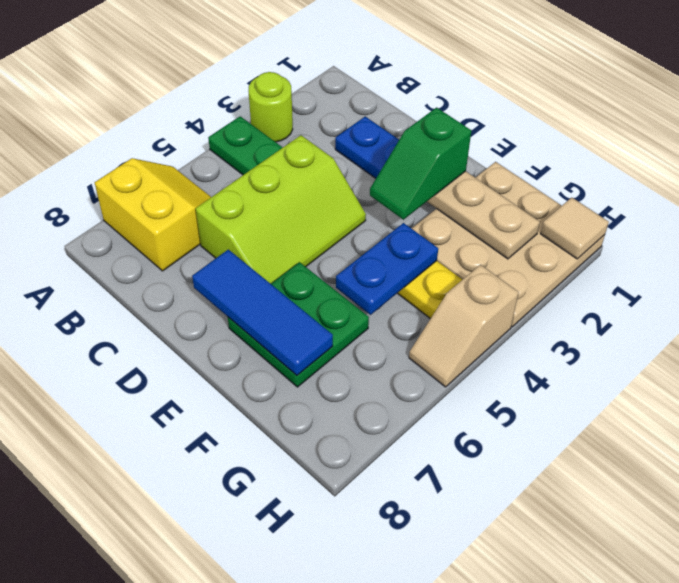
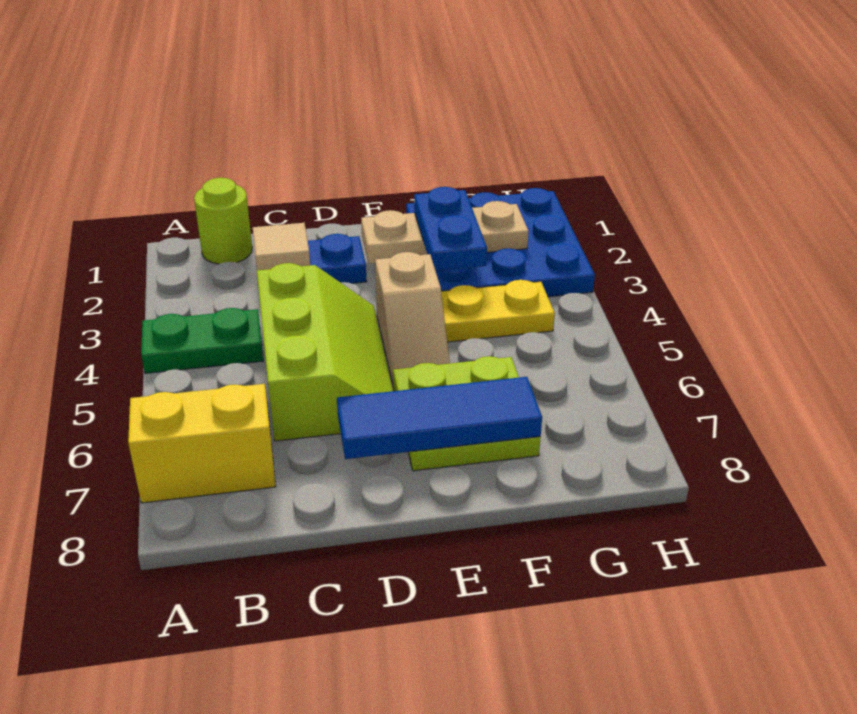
lime 1x1 round brick [248,72,293,142] -> lime 1x1 round brick moved to [194,178,252,264]
green 1x2 slope [370,108,471,220] -> none
green 2x2 plate [228,262,369,387] -> lime 2x2 plate [393,356,541,471]
tan 3x3 plate [411,162,605,327] -> blue 3x3 plate [406,188,595,297]
blue 1x2 plate [336,223,438,315] -> blue 1x2 plate moved to [414,187,487,271]
tan 1x1 tile [541,198,609,259] -> tan 1x1 tile moved to [253,223,310,270]
tan 1x2 slope [409,265,519,387] -> tan 1x2 slope moved to [375,252,450,384]

